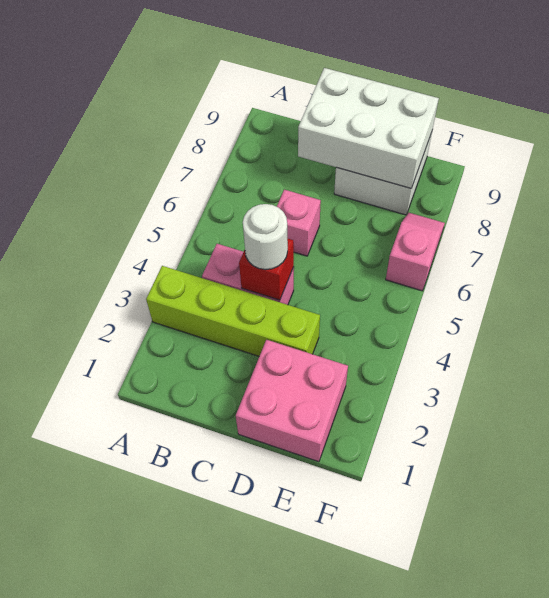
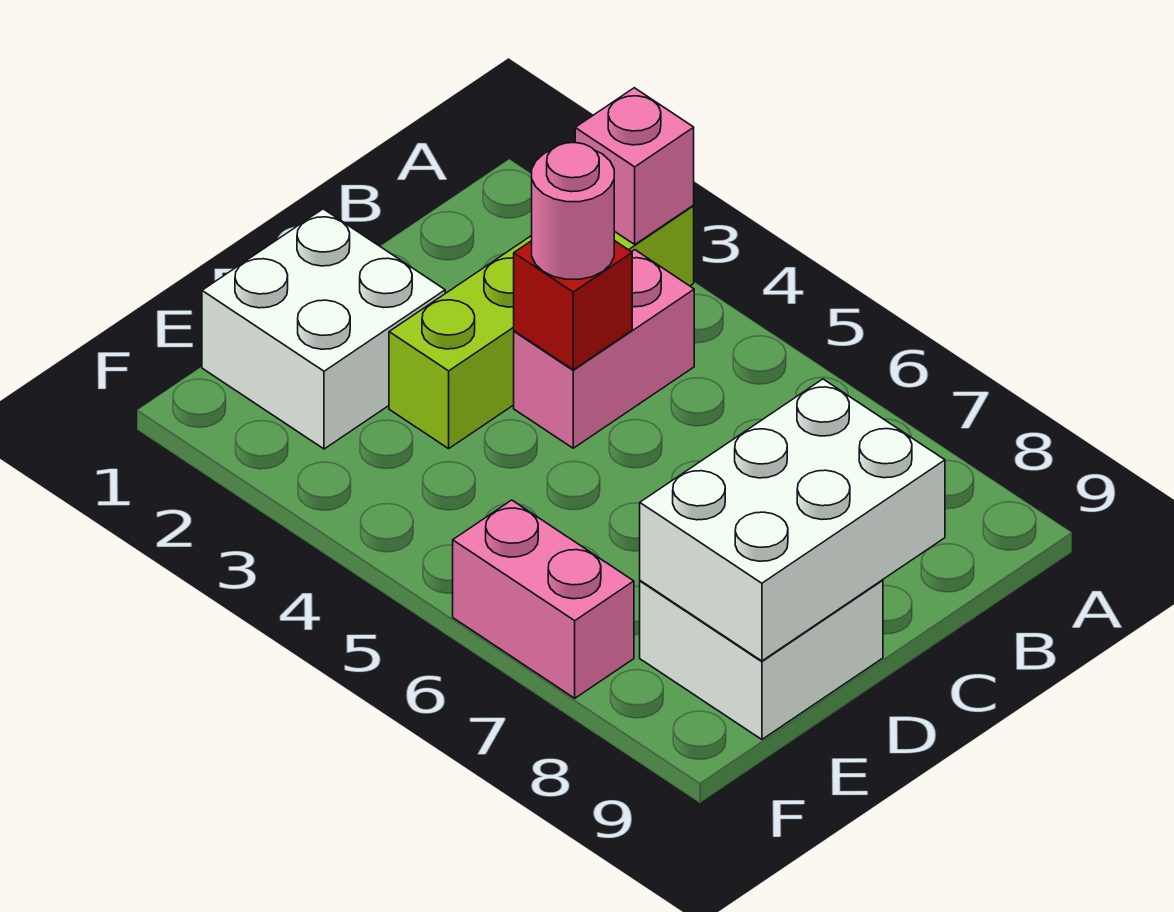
white 1x1 round brick [243,204,288,270] -> pink 1x1 round brick [532,143,614,279]
pink 1x1 brick [277,190,321,256] -> pink 1x1 brick moved to [575,88,694,244]
pink 2x2 brick [236,340,348,462] -> white 2x2 brick [202,209,445,449]
pink 1x2 slope [386,213,445,291] -> pink 1x2 brick [453,500,634,698]

